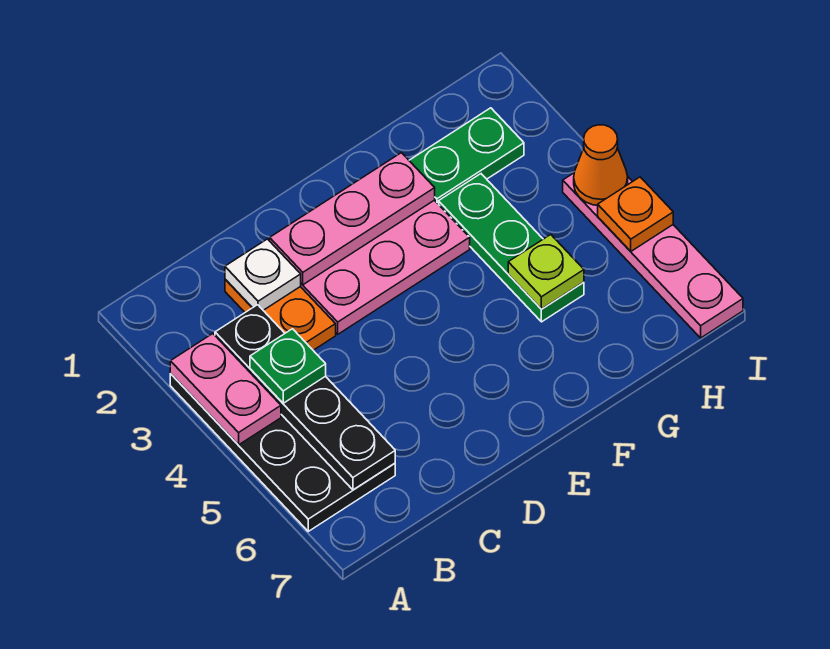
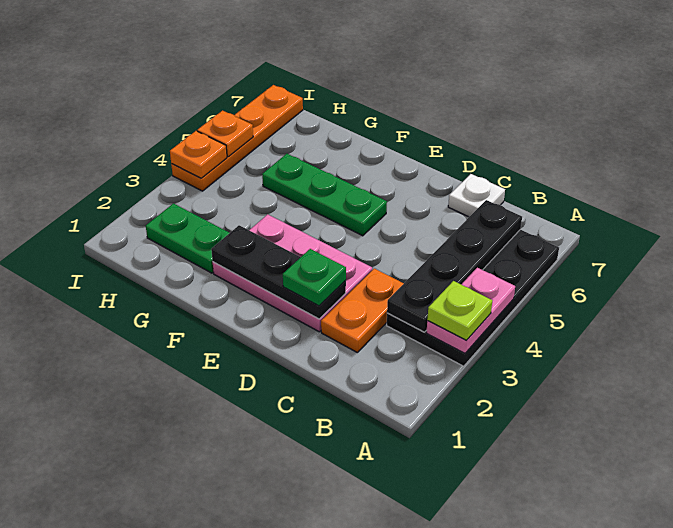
green 1x1 plate [250,329,326,403] -> green 1x1 plate moved to [283,249,346,306]
white 1x1 plate [225,239,301,310] -> white 1x1 plate moved to [448,174,505,217]
pink 1x3 plate [270,153,435,285] -> black 1x3 plate [211,225,346,319]
green 1x3 plate [439,174,584,322] -> green 1x3 plate turned to [262,154,387,236]
lime 1x1 plate [508,235,584,309] -> lime 1x1 plate moved to [427,281,492,340]
pink 1x4 plate [563,173,743,338] -> orange 1x4 plate [171,85,303,191]
orange 1x1 cone [574,125,628,205] -> orange 1x1 plate [170,131,227,178]

